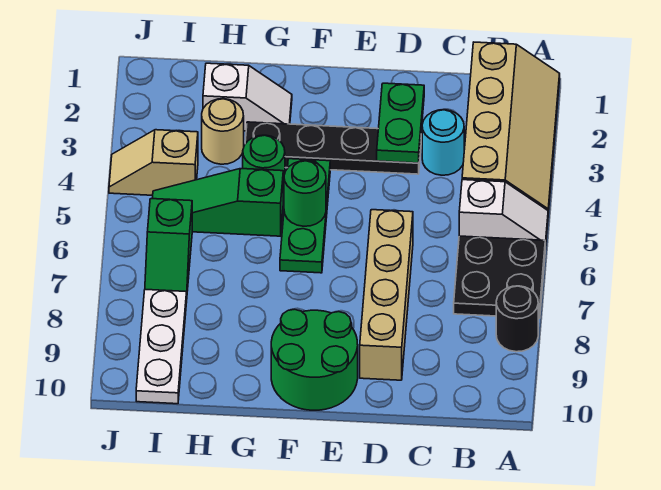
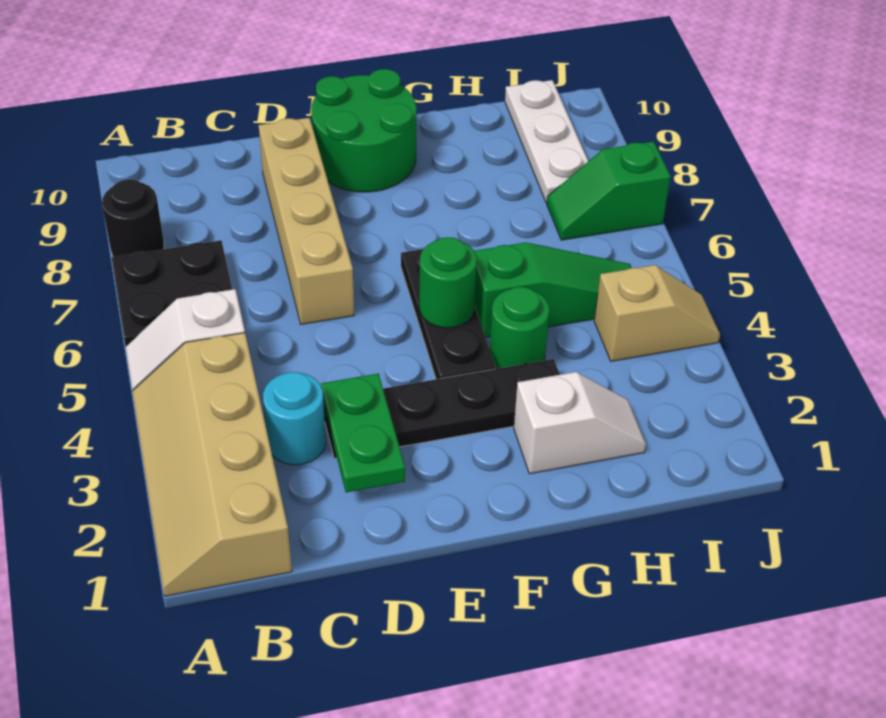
green 1x3 plate [280,159,330,273] -> black 1x3 plate [401,249,496,379]
white 1x2 slope [203,63,292,131] -> white 1x2 slope turned to [514,372,646,474]
tan 1x1 round brick [202,99,244,164] -> none
green 1x2 slope [145,199,192,292] -> green 1x2 slope turned to [547,141,671,240]

